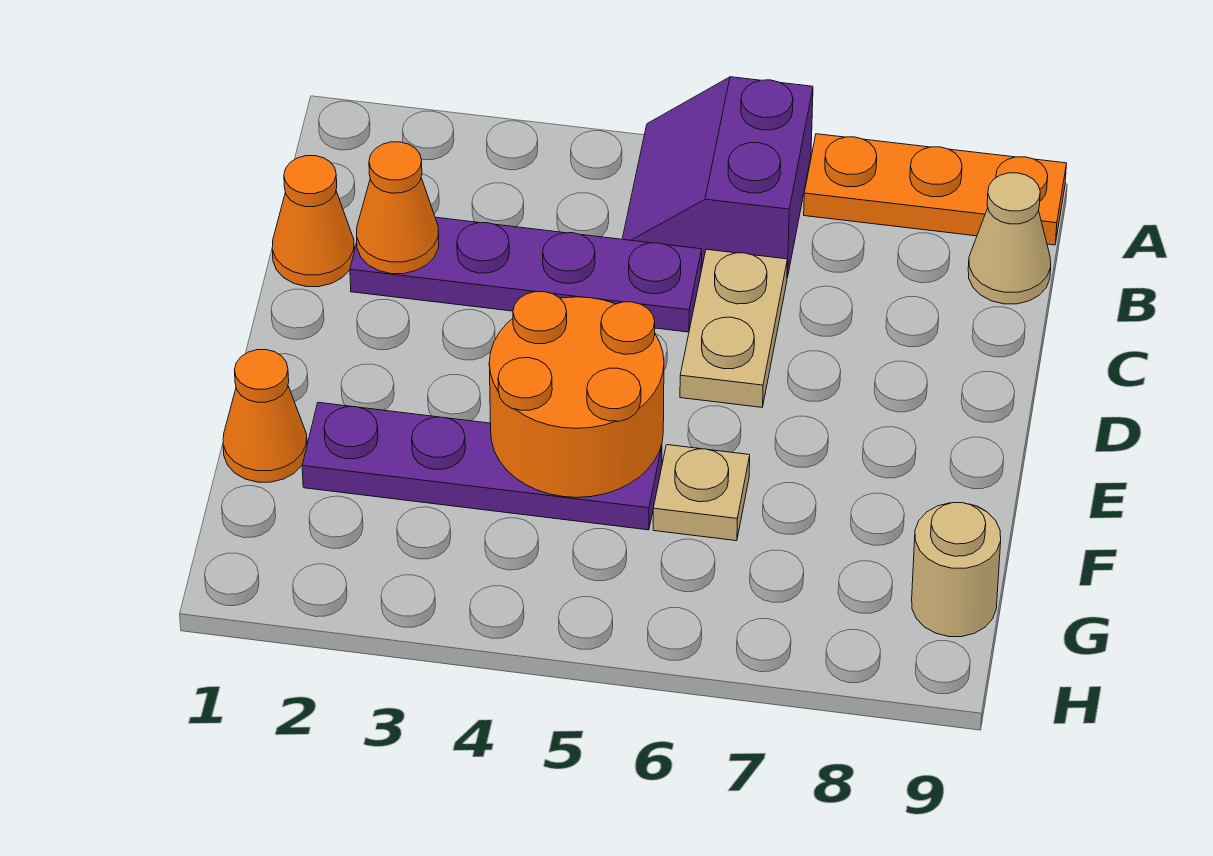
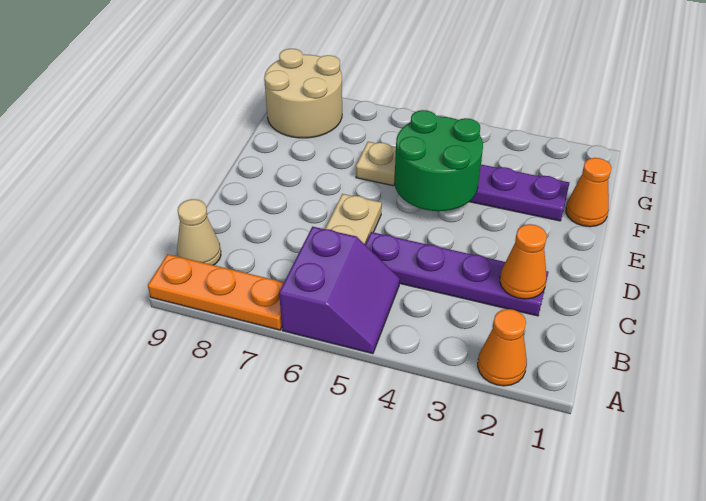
orange 1x1 cone [272,156,354,287] -> orange 1x1 cone moved to [478,309,527,386]
orange 2x2 round brick [489,292,664,497] -> green 2x2 round brick [394,110,483,211]
tan 1x1 round brick [912,503,1001,637] -> tan 2x2 round brick [264,49,342,138]

